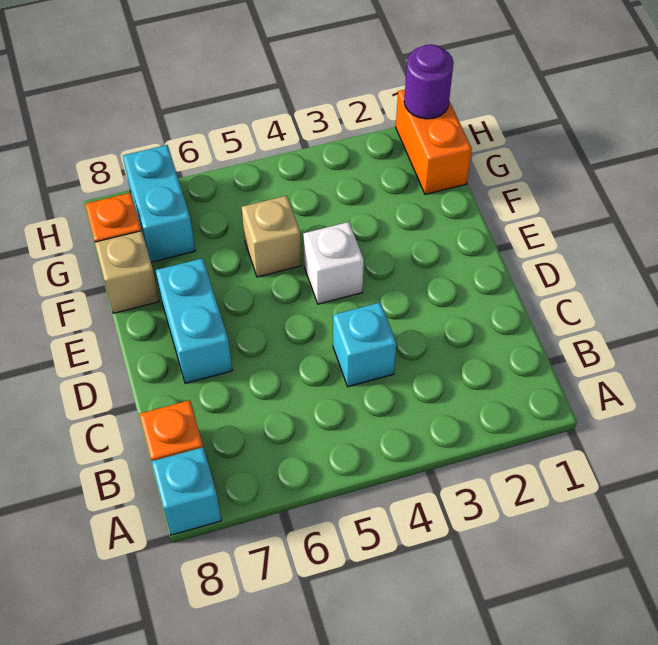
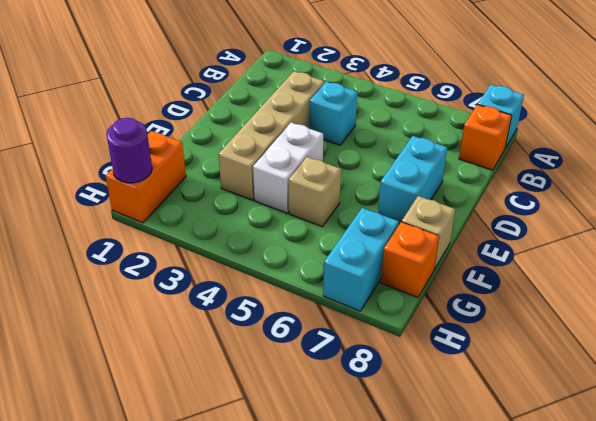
none -> tan 1x4 brick [218,71,324,200]
white 1x1 brick [303,222,364,304] -> white 1x2 brick [253,123,323,213]

